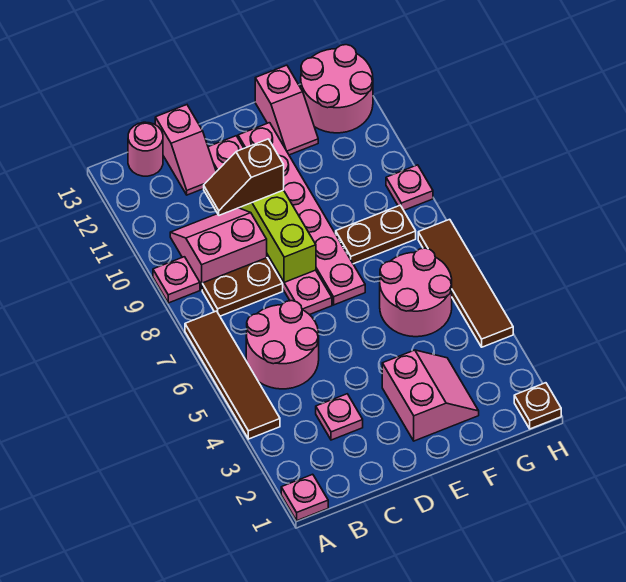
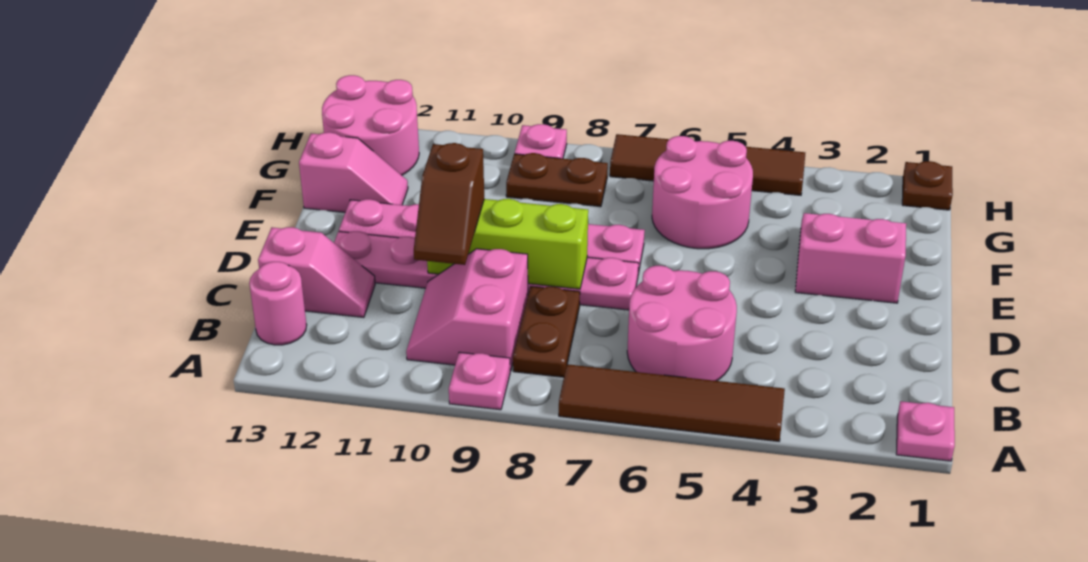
pink 1x1 plate [316,394,363,440] -> none
brown 1x2 plate [336,205,416,264] -> brown 1x2 plate turned to [506,153,608,207]

